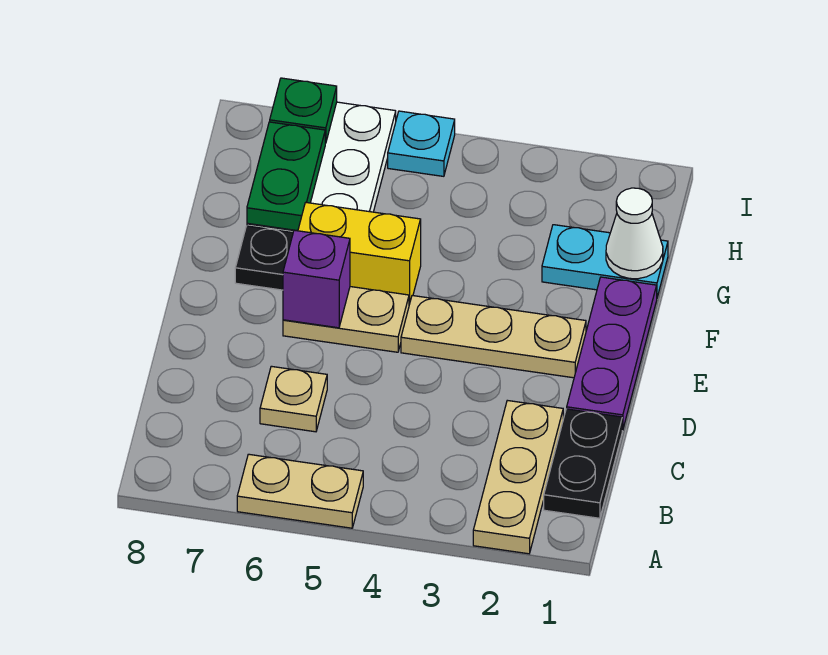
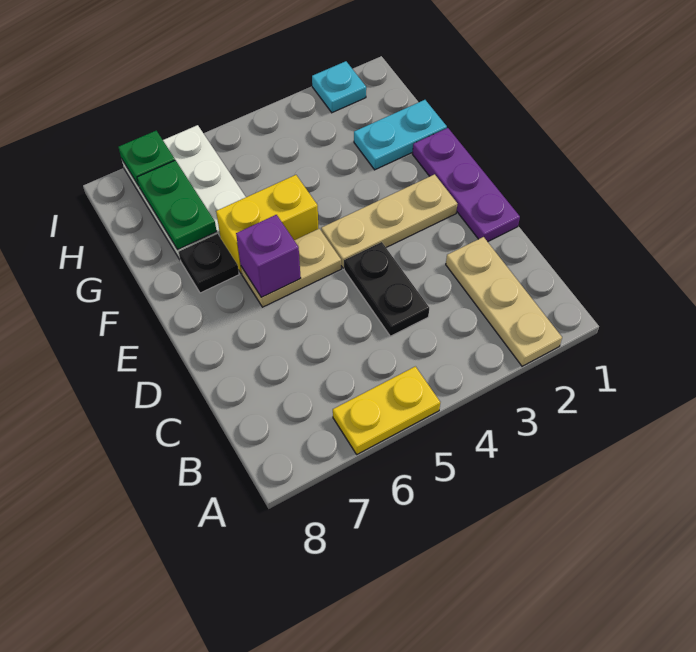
tan 1x2 plate [237,454,363,528] -> yellow 1x2 plate [333,366,440,454]
black 1x2 plate [544,409,622,518] -> black 1x2 plate moved to [344,242,429,336]
tan 1x1 plate [260,366,327,432] -> none
white 1x1 cone [606,188,663,279] -> none
cyan 1x1 plate [388,111,455,176] -> cyan 1x1 plate moved to [312,61,366,113]

